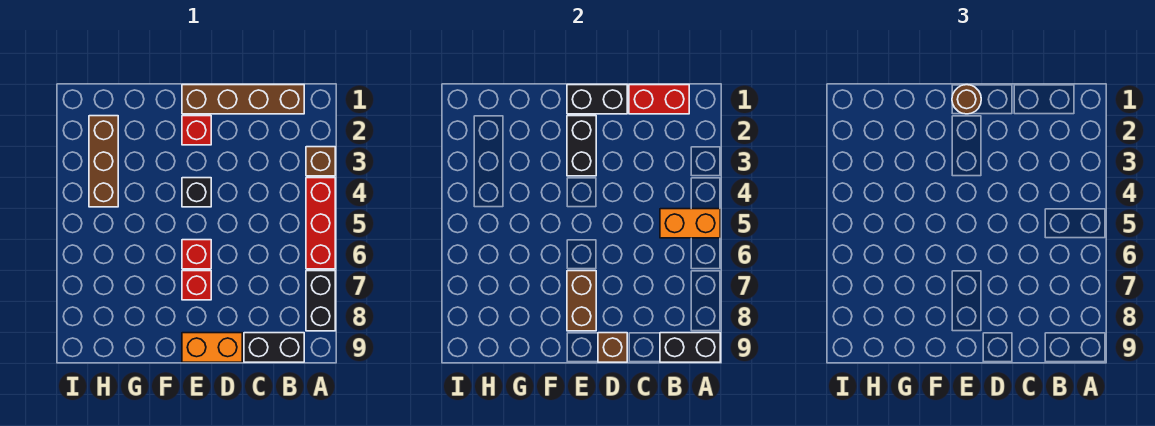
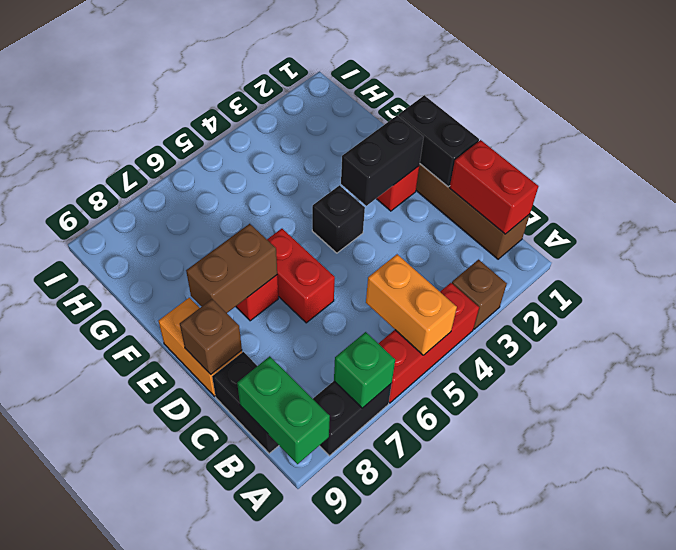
none -> green 1x1 brick [334,332,395,408]
black 1x2 brick [660,333,720,362] -> green 1x2 brick [237,356,330,464]
brown 1x1 round brick [952,85,981,114] -> none
red 1x1 brick [182,240,211,269] -> red 1x2 brick [267,229,335,323]
brown 1x3 brick [89,116,118,207] -> none

